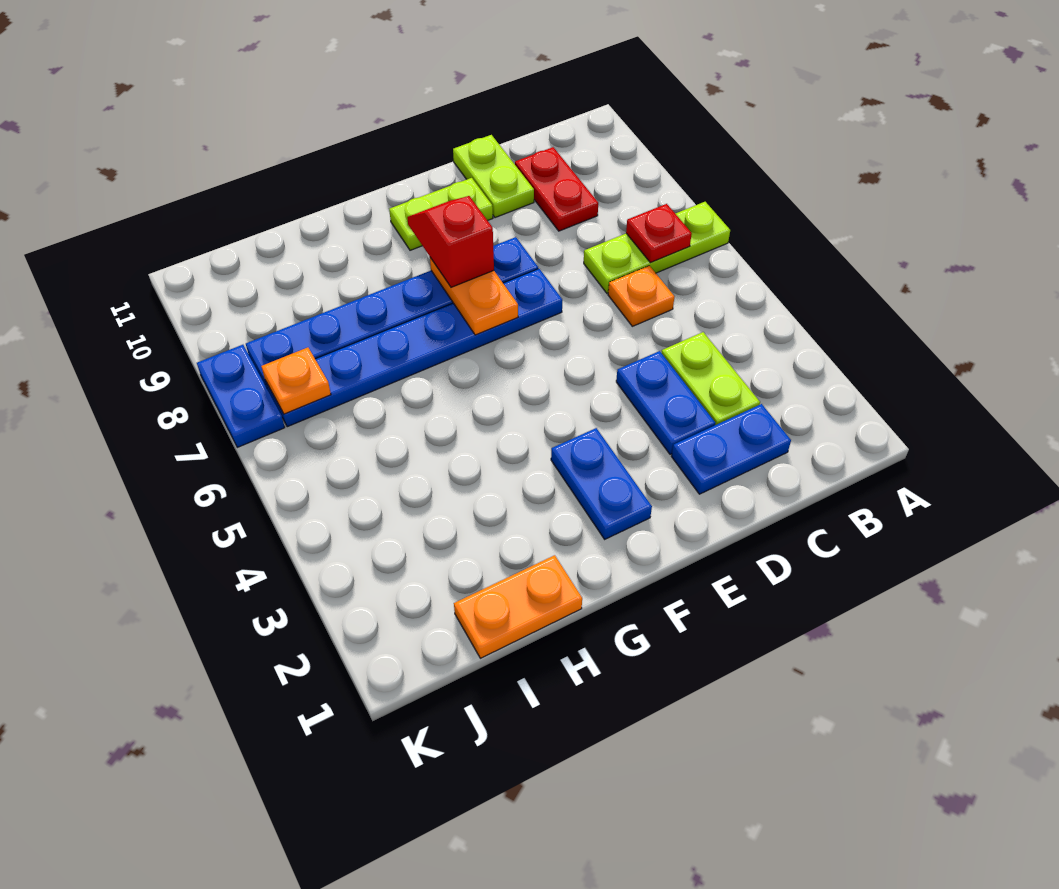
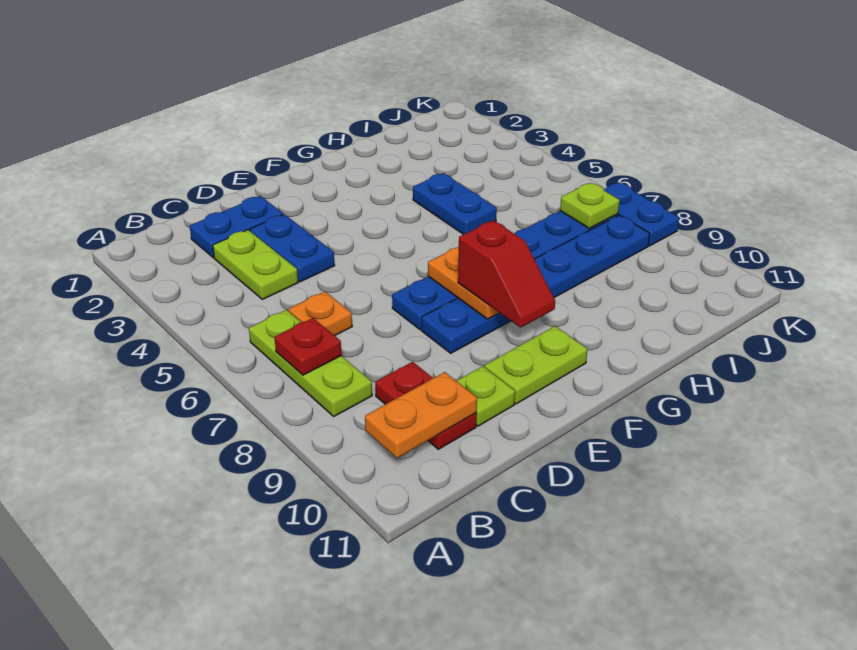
lime 1x3 plate [584,202,730,293] -> lime 1x3 plate turned to [249,310,372,416]
lime 1x2 plate [453,135,534,218] -> lime 1x1 plate [457,366,515,426]
blue 1x2 plate [551,428,652,539] -> blue 1x2 plate moved to [413,173,497,235]
orange 1x2 plate [454,555,582,658] -> orange 1x2 plate moved to [365,372,477,458]
orange 1x1 plate [261,348,331,414] -> lime 1x1 plate [560,183,620,229]

